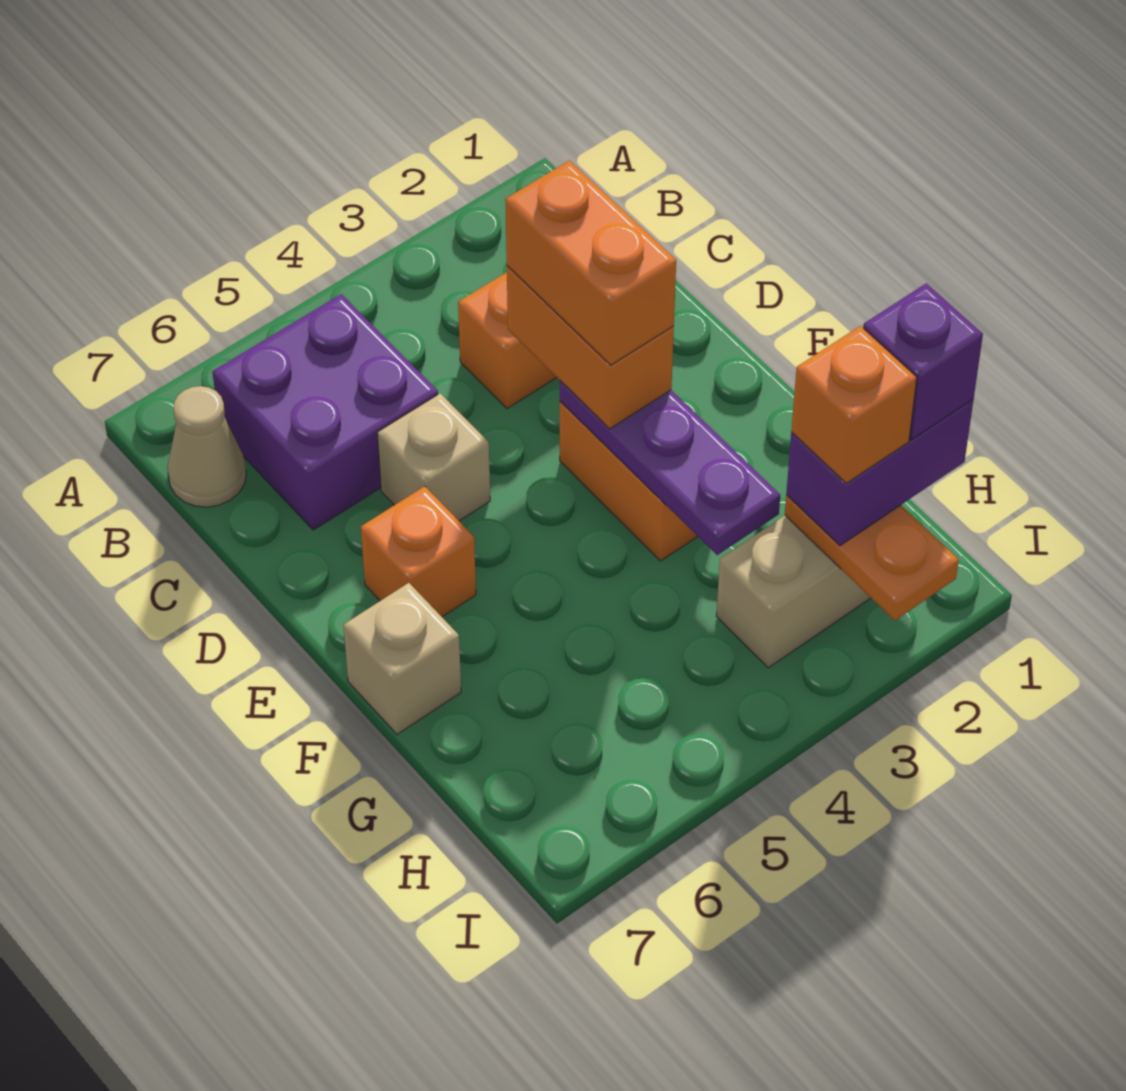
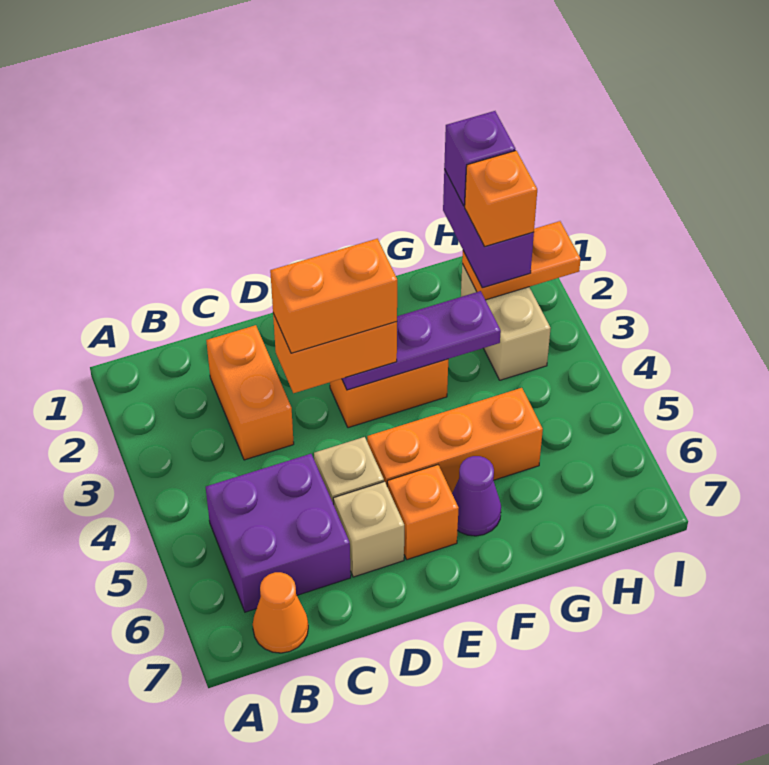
tan 1x1 cone [167,386,246,507] -> orange 1x1 cone [253,572,308,653]
none -> orange 1x3 brick [367,388,543,493]
none -> purple 1x1 cone [452,456,501,536]
tan 1x1 brick [343,583,461,734] -> tan 1x1 brick moved to [333,482,404,577]

